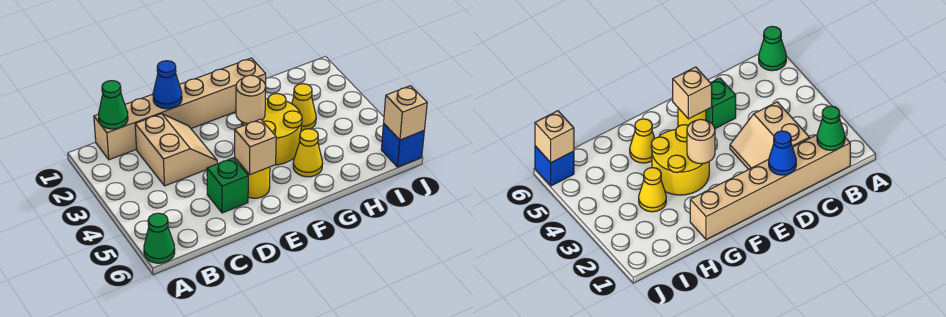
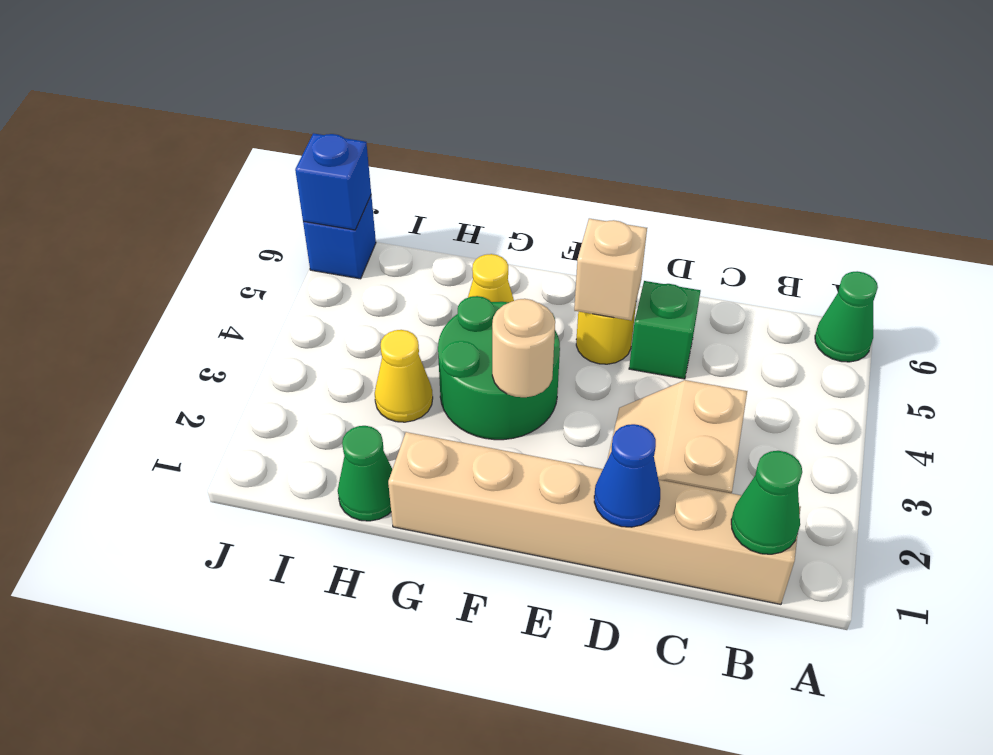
yellow 2x2 round brick [242,94,302,165] -> green 2x2 round brick [438,296,560,440]
none -> green 1x1 cone [338,426,392,521]
tan 1x1 brick [384,86,427,140] -> blue 1x1 brick [295,133,371,230]

